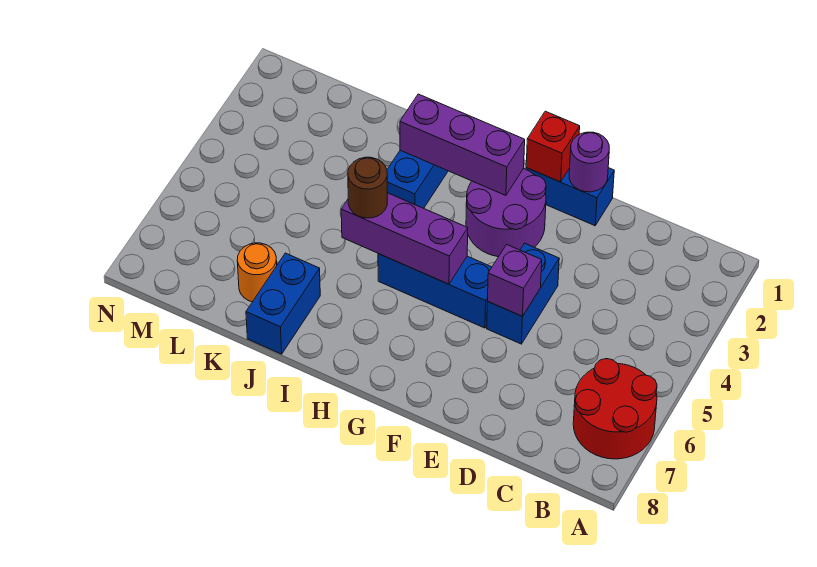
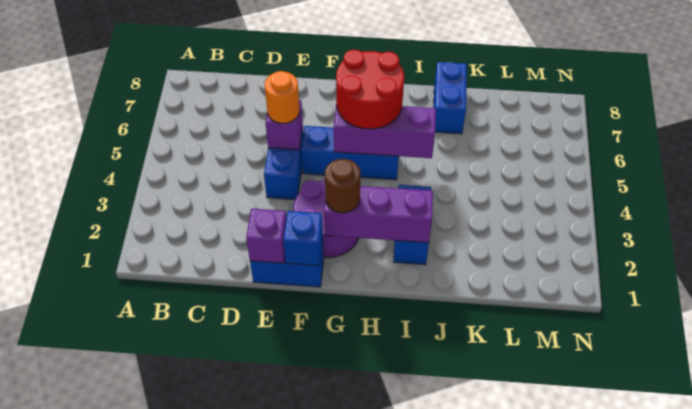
red 2x2 round brick [573,359,657,459] -> red 2x2 round brick moved to [336,50,404,129]
purple 1x1 round brick [569,132,609,192] -> purple 1x1 brick [246,209,286,263]
red 1x1 brick [526,111,580,182] -> blue 1x1 brick [283,211,323,266]
brown 1x1 round brick [348,157,387,218] -> brown 1x1 round brick moved to [325,159,360,213]
orange 1x1 round brick [237,243,277,302] -> orange 1x1 round brick moved to [265,71,300,123]

